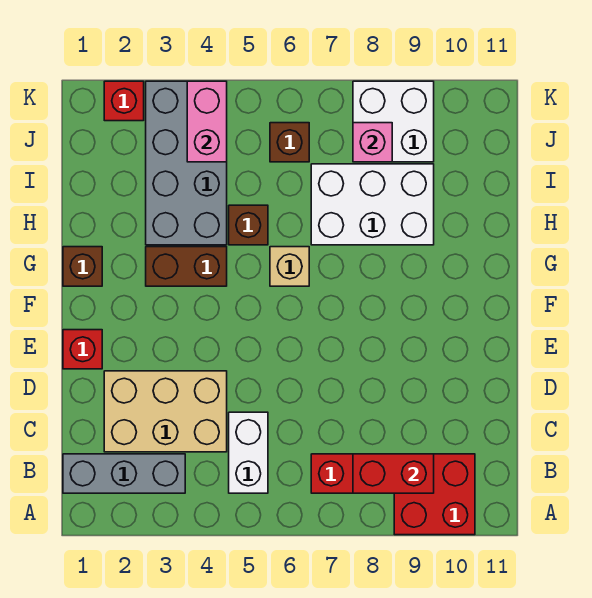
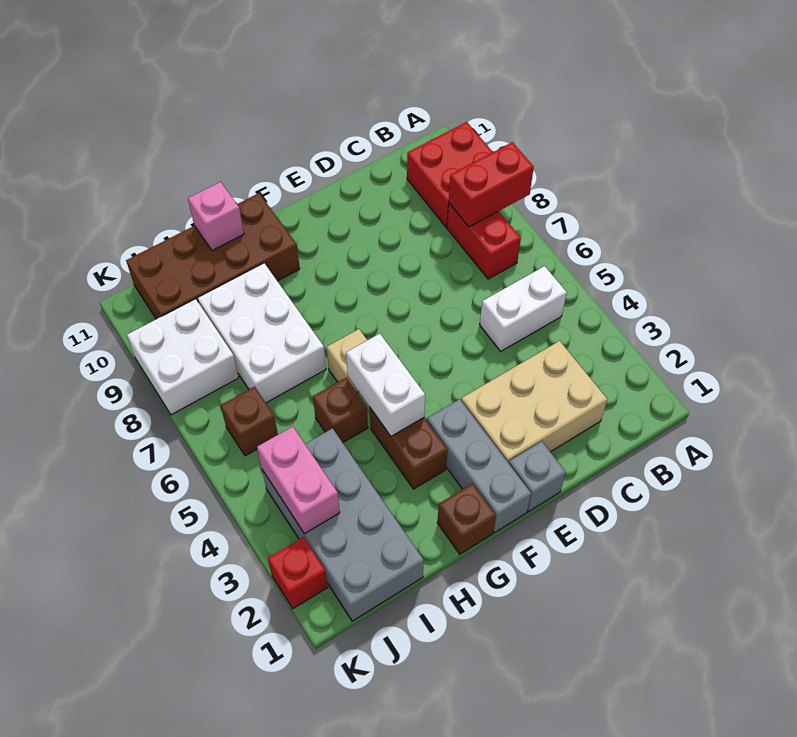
grey 1x3 brick [63,454,185,493] -> grey 1x3 brick moved to [427,399,531,533]
red 1x2 brick [353,454,434,493] -> red 1x2 brick turned to [449,142,534,227]
tan 2x3 brick [104,371,227,452] -> tan 2x3 brick turned to [461,341,607,463]
red 1x1 brick [63,330,102,369] -> grey 1x1 brick [509,441,566,512]
none -> white 1x2 brick [346,334,425,436]
none -> brown 2x4 brick [126,193,300,319]
grey 2x4 brick [146,81,227,245] -> grey 2x4 brick turned to [262,428,424,621]
pink 1x2 brick [187,81,227,162] -> pink 1x2 brick turned to [257,427,340,534]
pink 1x1 brick [353,123,392,162] -> pink 1x1 brick moved to [188,182,244,251]

